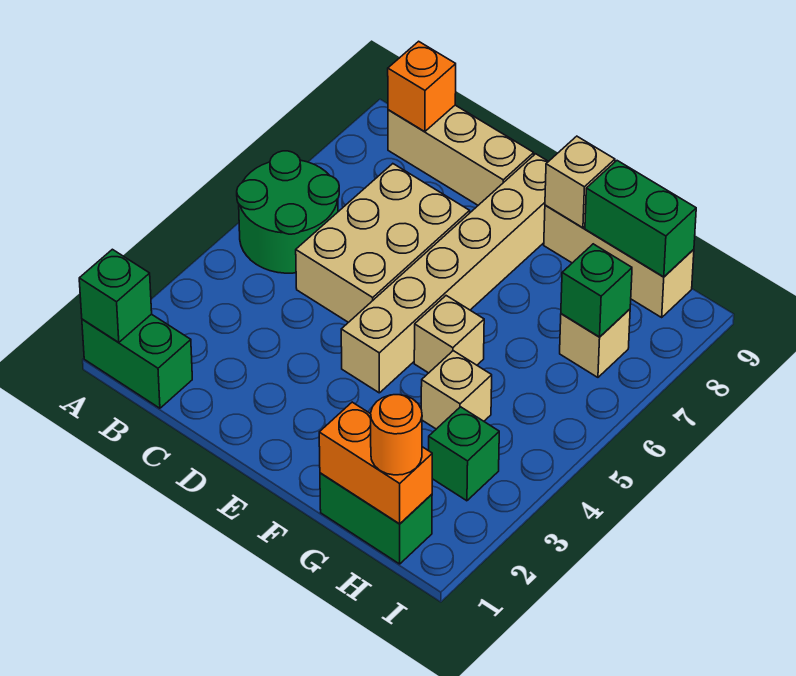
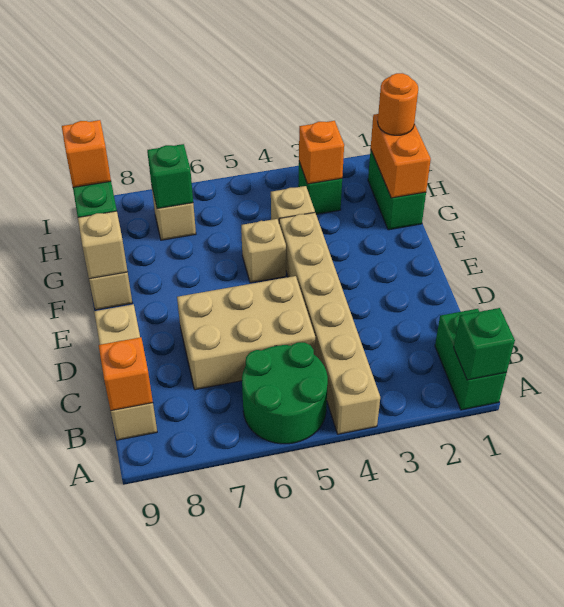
tan 1x6 brick [341,154,549,393] -> tan 1x6 brick turned to [279,213,380,434]
none -> orange 1x1 brick [299,121,344,184]
none -> orange 1x1 brick [62,120,111,187]

